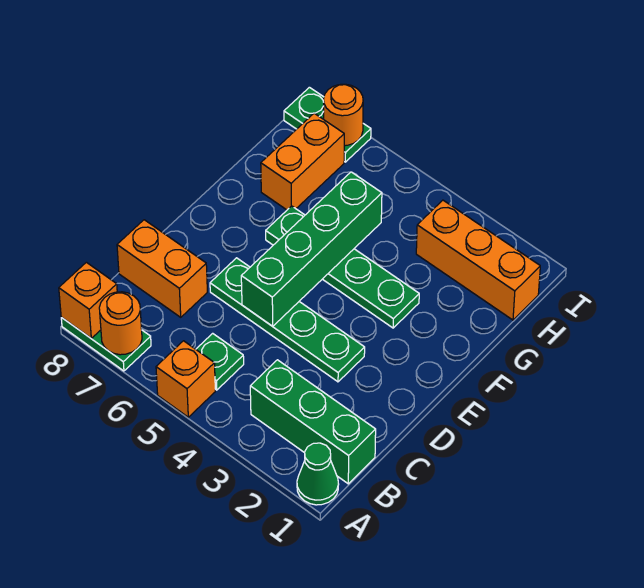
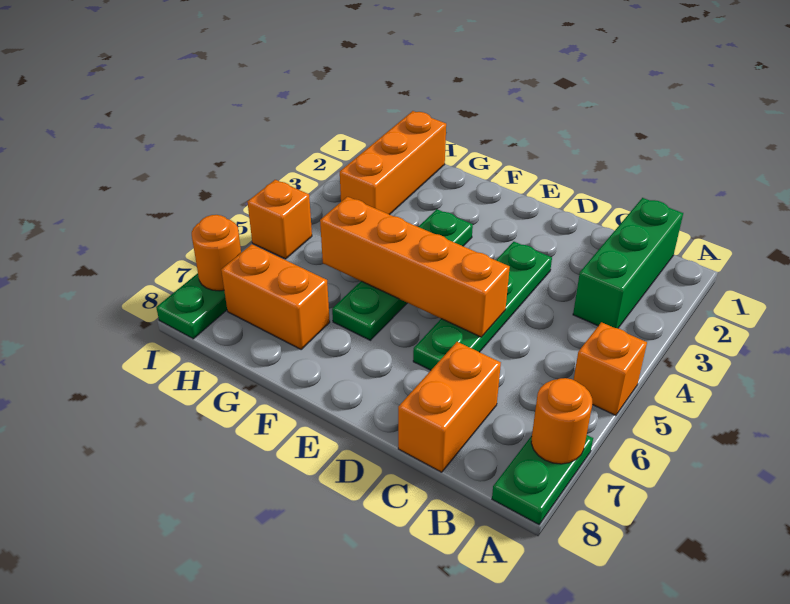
green 1x1 cone [297,443,339,505] -> none
orange 1x1 brick [59,262,117,338] -> orange 1x1 brick moved to [248,180,312,259]
green 1x1 plate [196,333,244,390] -> none
green 1x4 brick [241,172,382,326] -> orange 1x4 brick [320,197,510,337]

